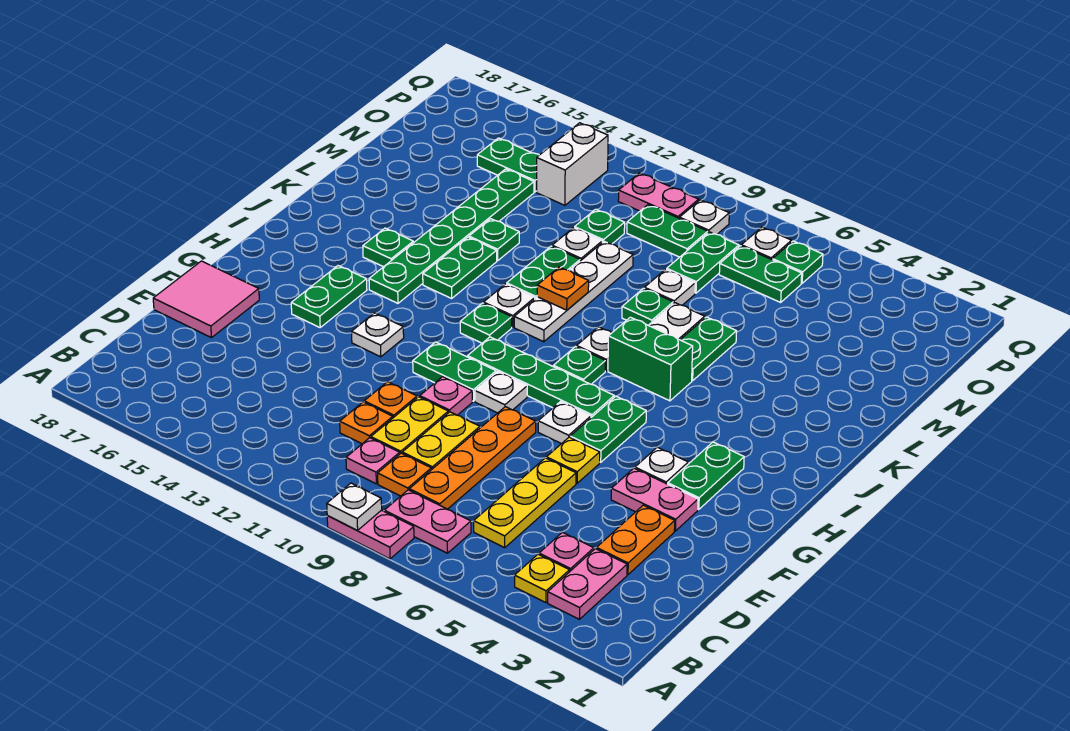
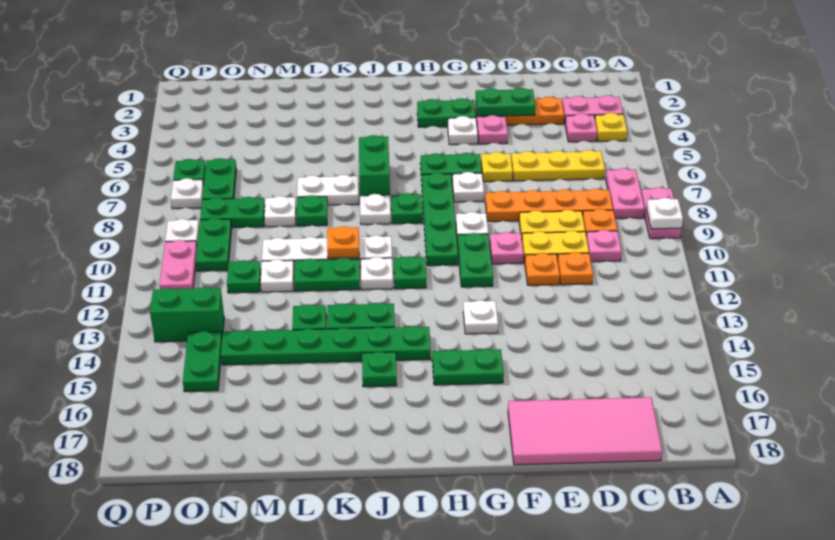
pink 2x2 tile [153,261,259,338] -> pink 2x4 tile [508,397,662,465]
green 1x2 plate [680,317,737,381] -> green 1x2 plate moved to [476,88,535,116]
white 1x2 brick [537,123,608,205] -> green 1x2 brick [150,287,224,342]

